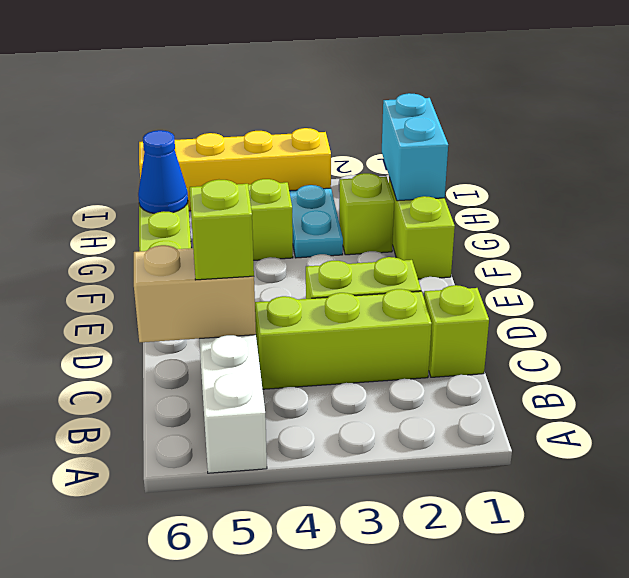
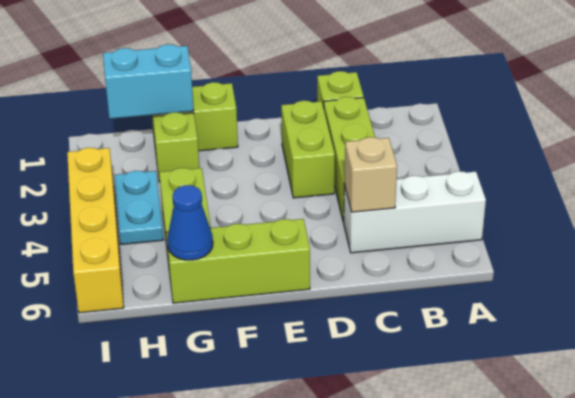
tan 1x2 brick [134,245,256,342] -> tan 1x1 brick [344,137,397,212]
lime 1x1 brick [190,180,254,280] -> none
cyan 1x2 plate [289,185,343,258] -> cyan 1x2 plate turned to [115,171,163,244]

